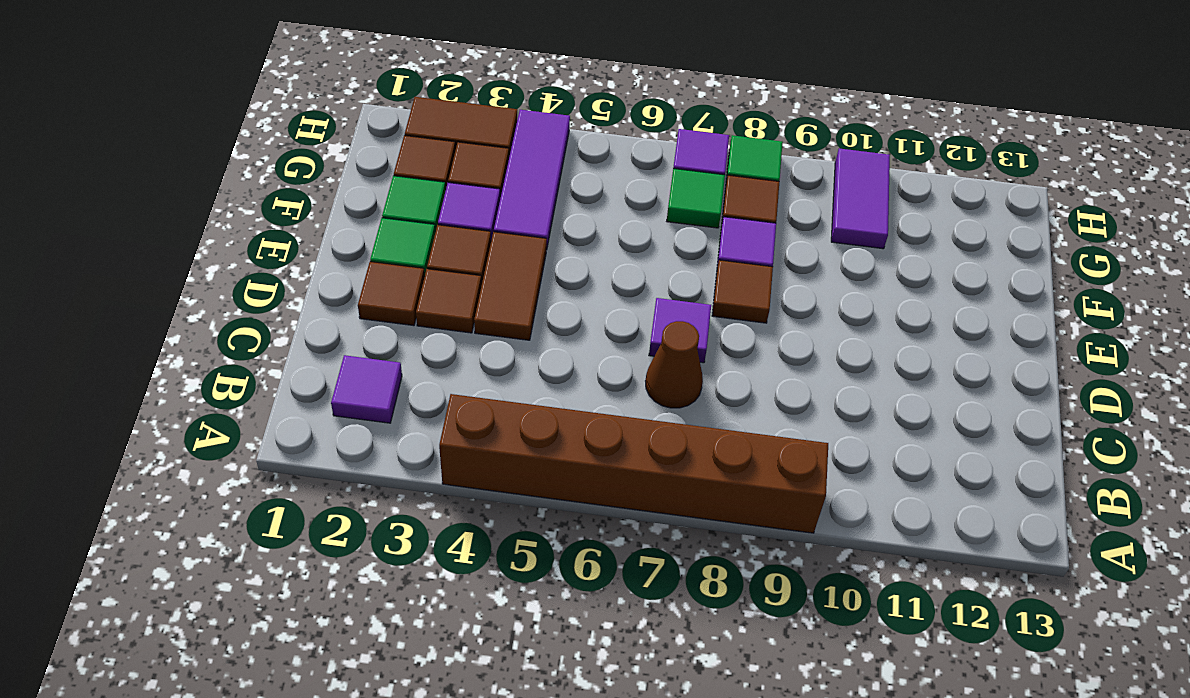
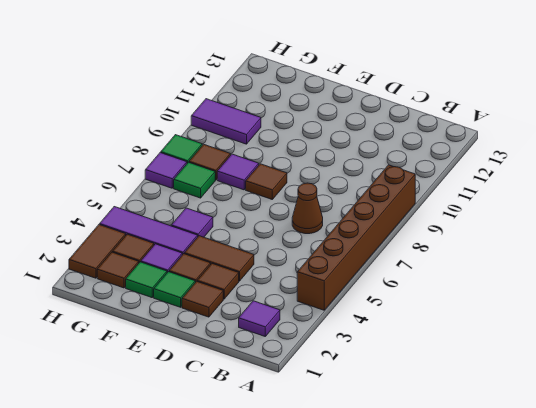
purple 1x1 tile [649,298,711,363] -> purple 1x1 tile moved to [171,208,213,237]

